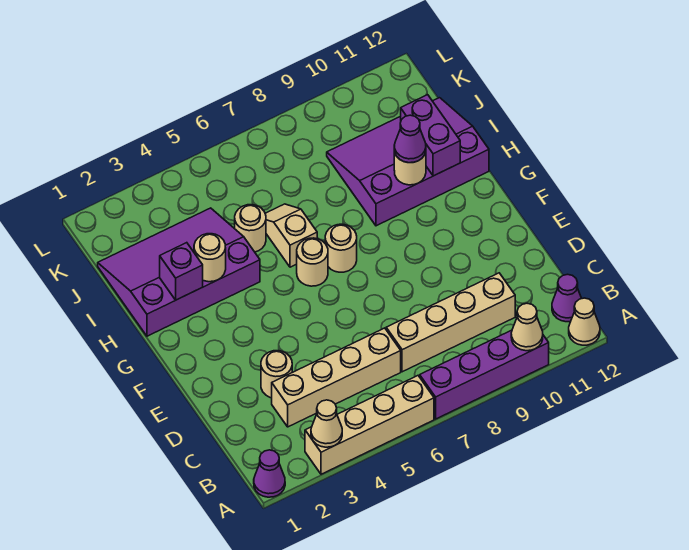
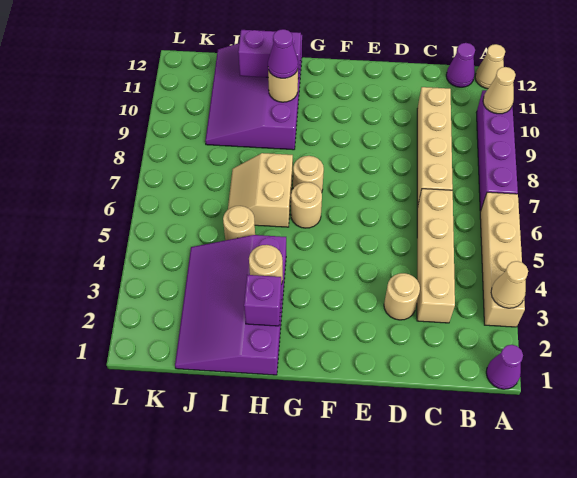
tan 1x2 slope [265,204,317,267] -> tan 2x2 slope [228,153,293,227]

